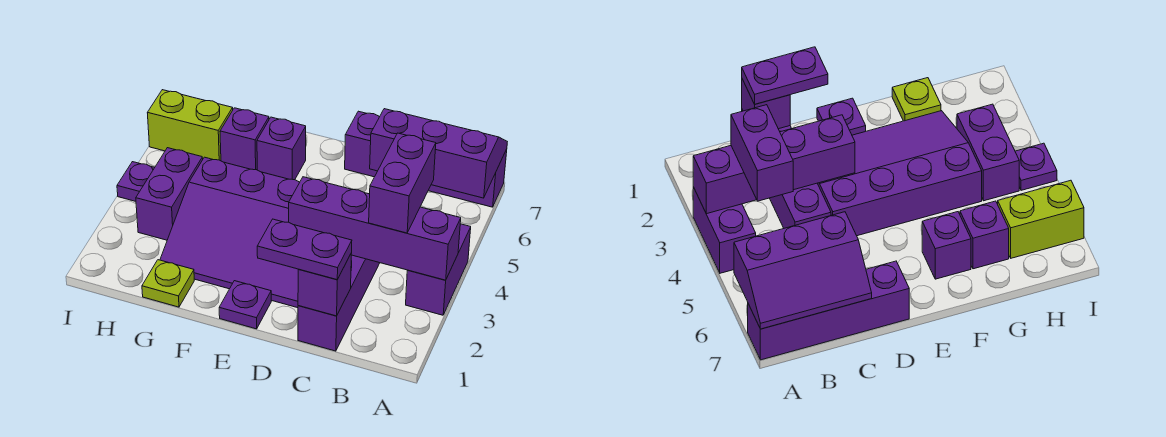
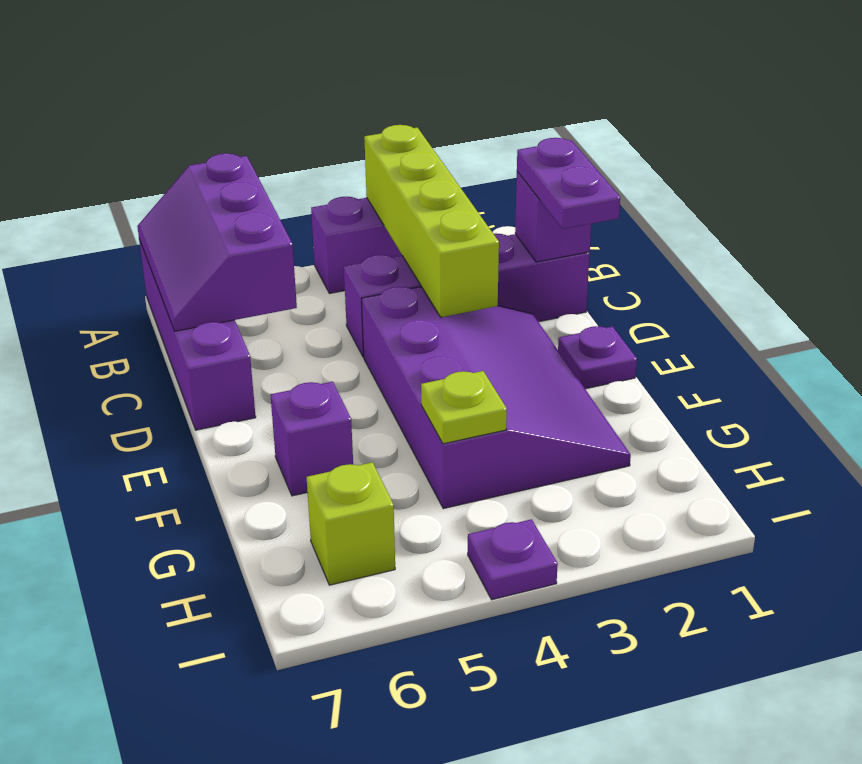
purple 1x4 brick [289,177,461,280] -> lime 1x4 brick [364,125,499,317]
purple 1x2 brick [369,133,436,233] -> none
lime 1x1 plate [142,260,194,307] -> lime 1x1 plate moved to [421,371,507,444]
purple 1x1 brick [220,108,269,170] -> none
purple 1x2 brick [136,148,203,240] -> none
lime 1x2 brick [147,90,233,161] -> lime 1x1 brick [307,462,395,585]

